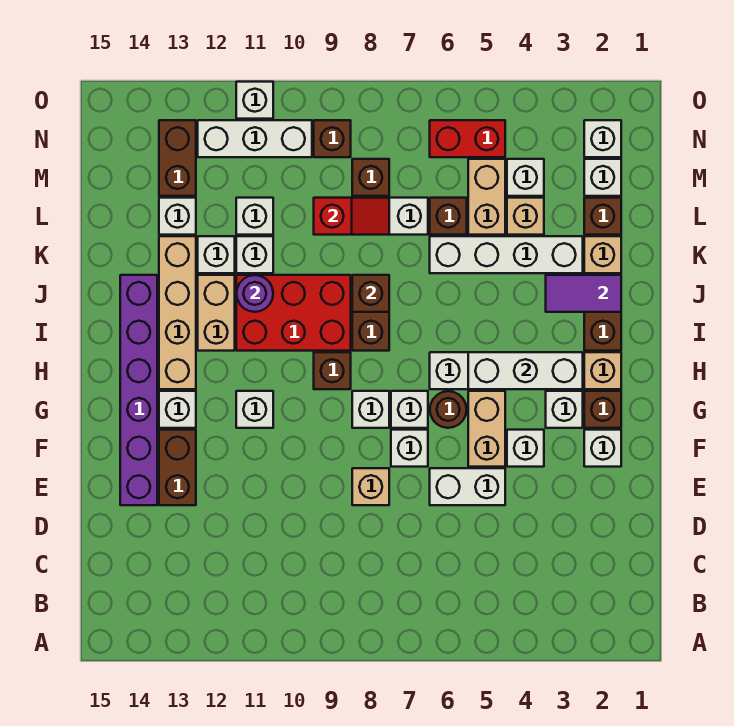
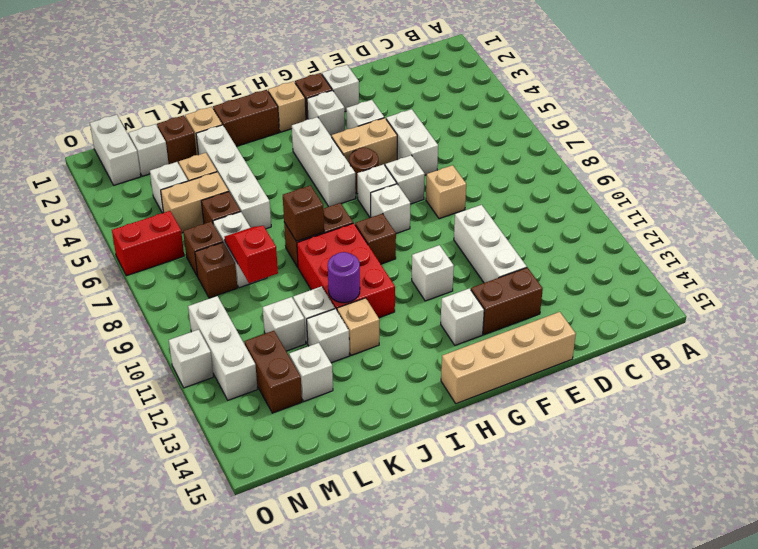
purple 1x6 brick [120,275,157,505] -> none
white 1x3 brick [468,352,583,389] -> white 1x3 brick moved to [454,205,527,283]
tan 1x4 brick [159,236,196,389] -> tan 1x4 brick moved to [441,312,576,404]
tan 1x2 brick [198,275,235,351] -> tan 1x1 brick [337,298,379,355]
purple 1x2 tile [546,275,621,312] -> none
brown 1x2 brick [159,120,196,196] -> brown 1x2 brick turned to [245,331,302,413]
white 1x1 brick [584,120,621,157] -> white 1x2 brick [90,115,141,185]
red 1x2 brick [430,120,505,157] -> red 1x2 brick turned to [112,211,184,276]
brown 1x1 brick [314,120,351,157] -> brown 1x1 brick moved to [183,222,223,276]

